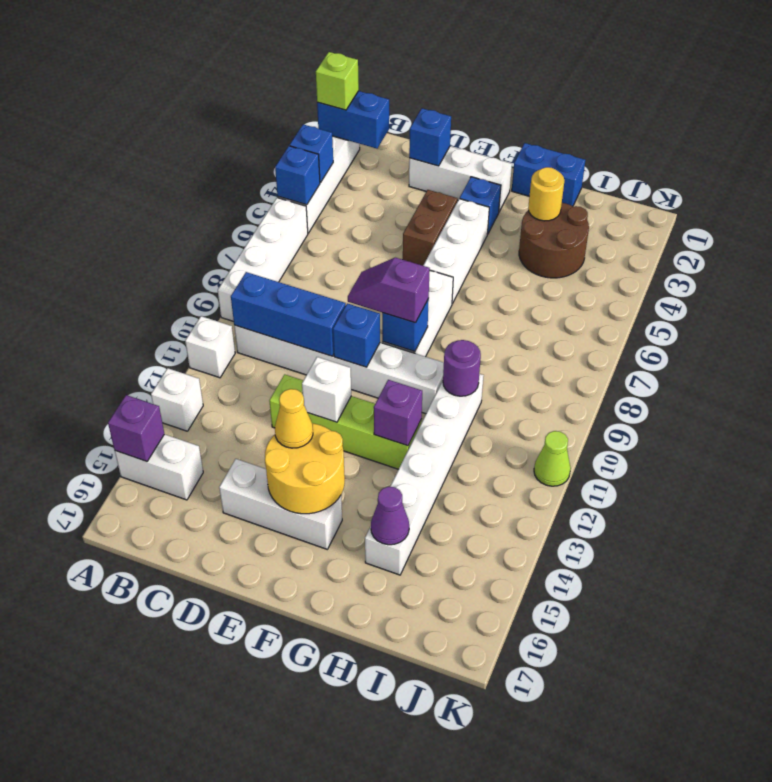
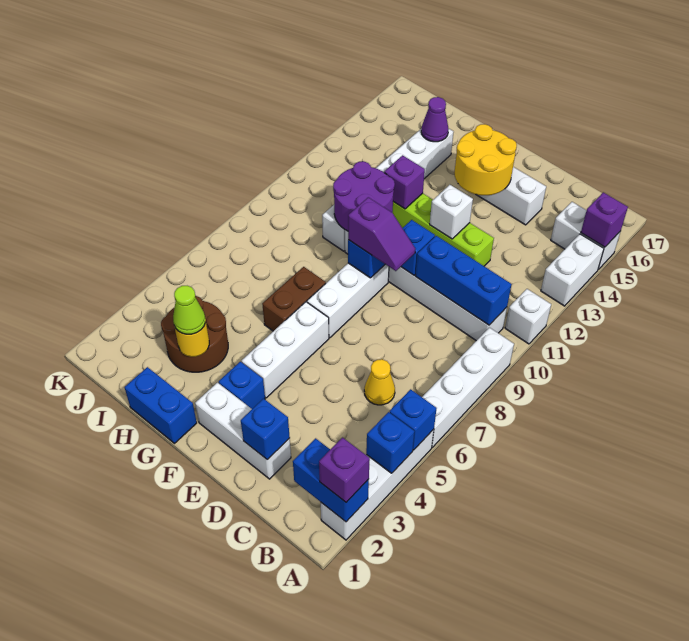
lime 1x1 brick [316,52,359,110] -> purple 1x1 brick [319,438,370,502]
white 1x1 brick [151,368,203,431] -> white 1x2 brick [541,234,604,306]
brown 1x2 brick [403,190,458,266] -> brown 1x2 brick moved to [262,267,326,331]
yellow 1x1 cone [275,389,313,448] -> yellow 1x1 cone moved to [364,359,395,405]
purple 1x1 round brick [443,340,481,396] -> purple 2x2 round brick [333,161,395,231]
lime 1x1 cone [534,431,571,486] -> lime 1x1 cone moved to [173,286,205,334]

